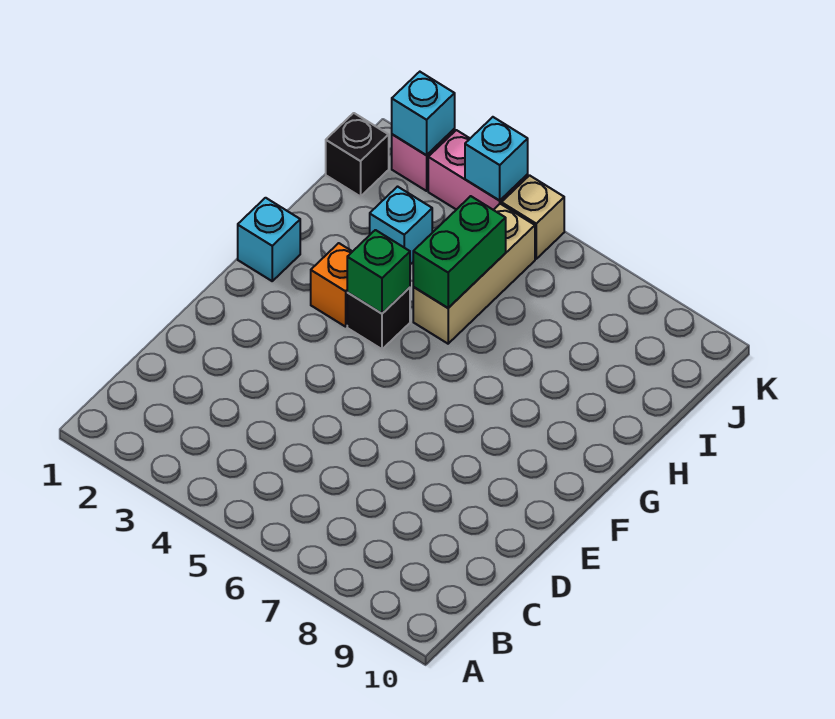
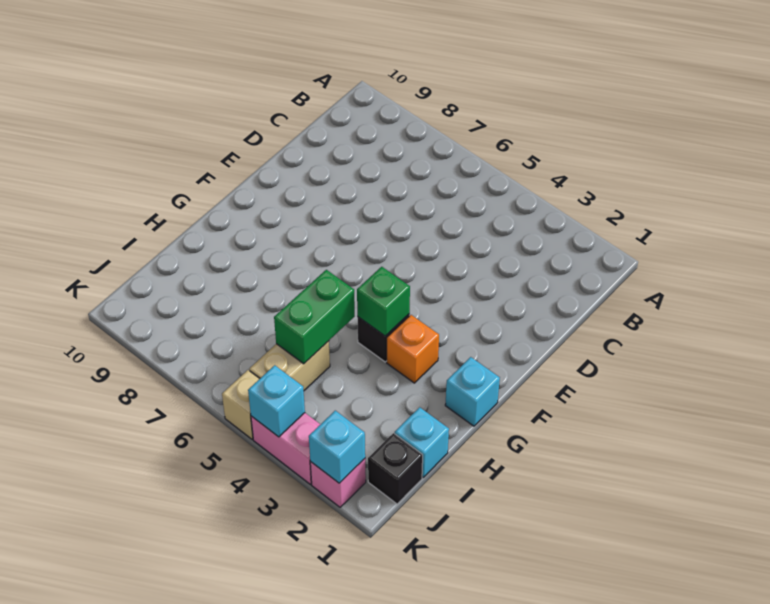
tan 1x3 brick [413,204,535,344] -> tan 1x2 brick [249,341,330,390]
cyan 1x1 brick [370,187,432,264] -> cyan 1x1 brick moved to [395,407,449,477]

